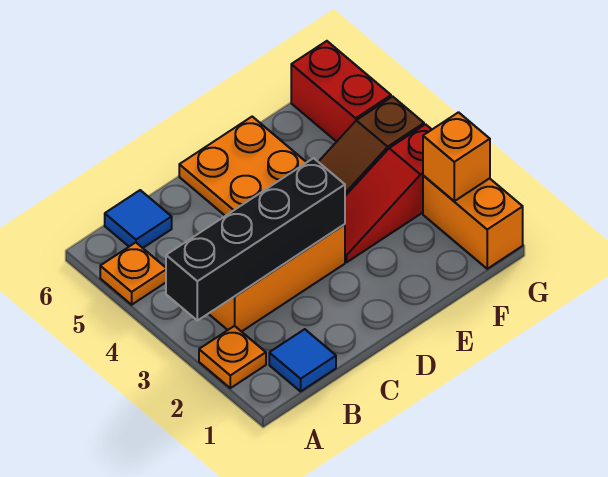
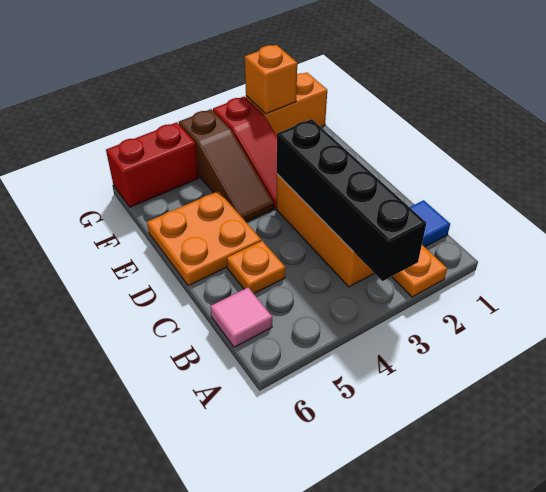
orange 1x1 plate [100,242,166,305] -> orange 1x1 plate moved to [227,241,285,293]
blue 1x1 tile [105,190,172,248] -> pink 1x1 tile [210,287,272,347]

